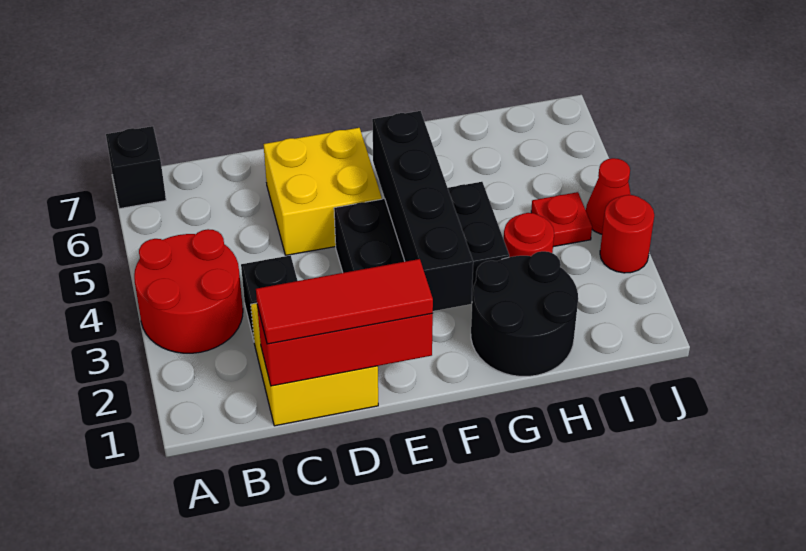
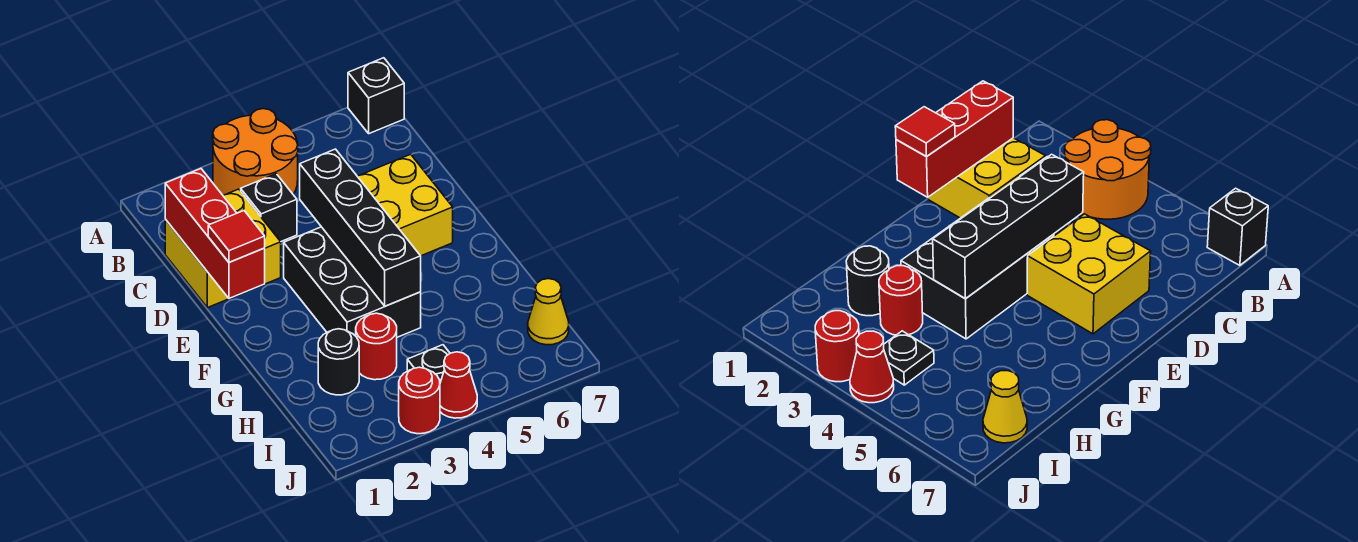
red 2x2 round brick [134,229,243,353] -> orange 2x2 round brick [213,109,298,195]
red 1x3 tile [256,259,433,344] -> red 1x1 tile [208,211,265,262]
black 1x4 brick [372,111,473,311] -> black 1x4 brick turned to [300,149,421,306]
black 2x2 round brick [471,251,578,376] -> black 1x1 round brick [318,329,359,395]
red 1x1 plate [531,192,592,247] -> black 1x1 plate [407,345,450,383]
none -> yellow 1x1 cone [528,279,569,345]

